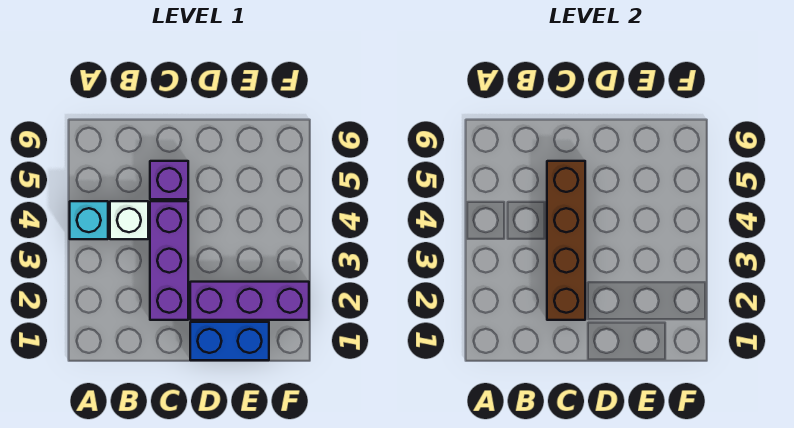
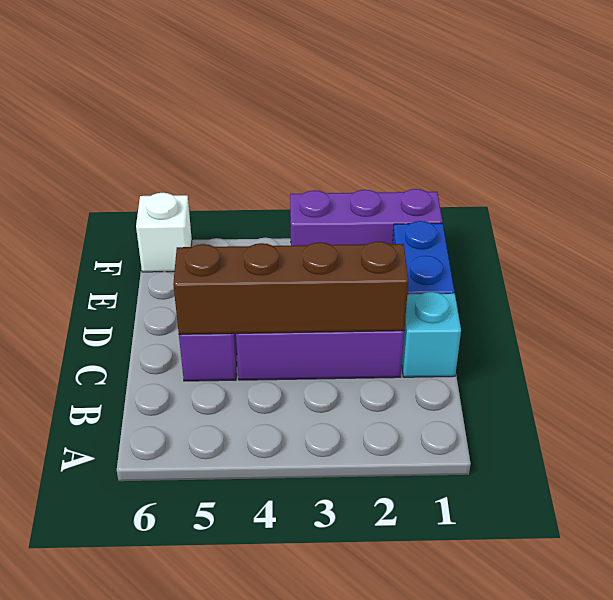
cyan 1x1 brick [70,201,108,239] -> cyan 1x1 brick moved to [402,292,461,377]
white 1x1 brick [110,201,148,239] -> white 1x1 brick moved to [136,193,192,272]
purple 1x3 brick [190,282,309,320] -> purple 1x3 brick turned to [290,189,442,246]

